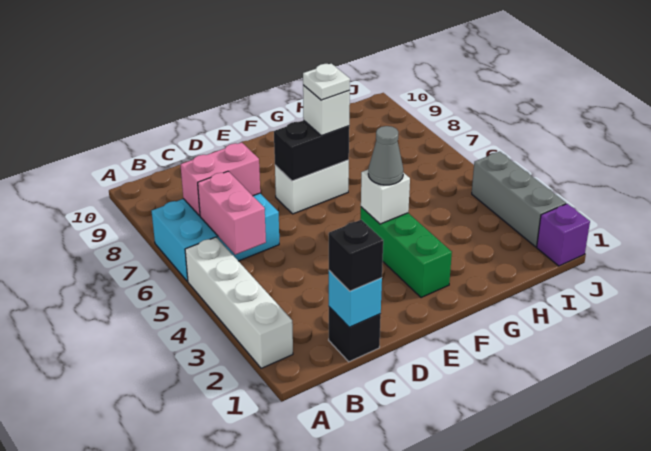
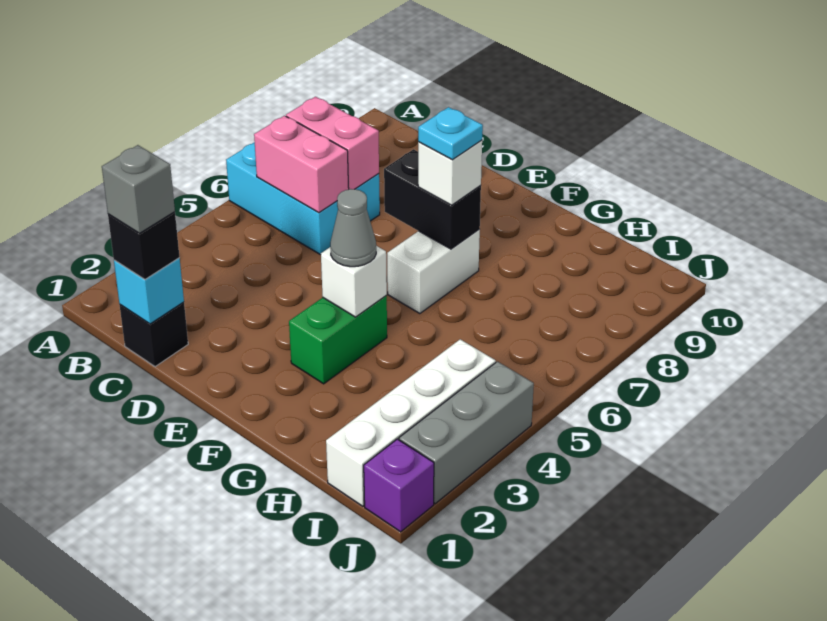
white 1x4 brick [185,237,293,368] -> white 1x4 brick moved to [326,339,496,506]
pink 1x2 brick [198,171,266,255] -> pink 1x2 brick turned to [254,116,349,213]
none -> grey 1x1 brick [102,145,175,233]
white 1x2 brick [275,160,349,214] -> white 1x2 brick turned to [387,229,480,314]
green 1x3 brick [360,207,452,298] -> green 1x2 brick [289,295,387,384]
white 1x1 plate [303,64,350,100] -> cyan 1x1 plate [418,107,483,160]

